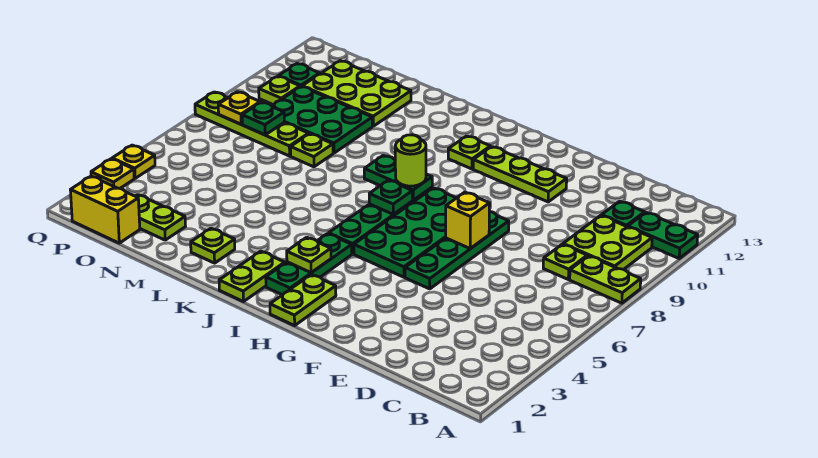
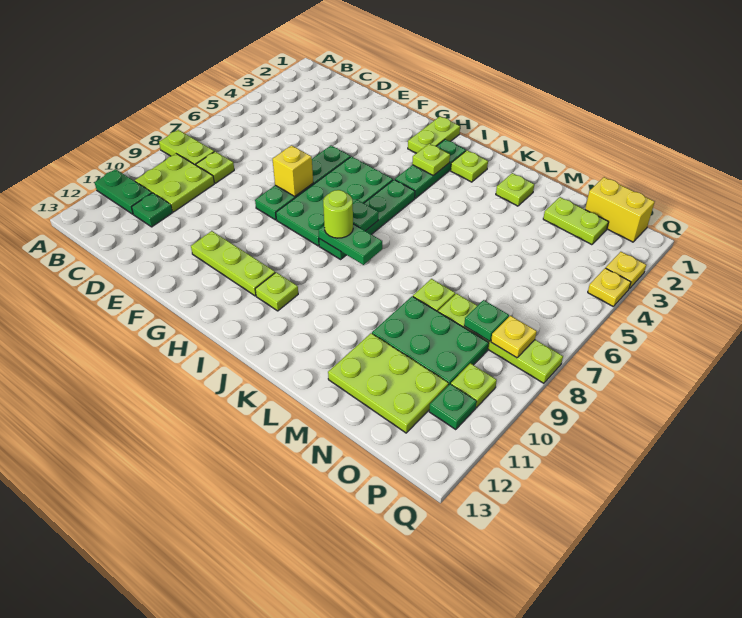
lime 1x2 plate [219,251,285,302] -> lime 1x1 plate [451,150,488,182]

